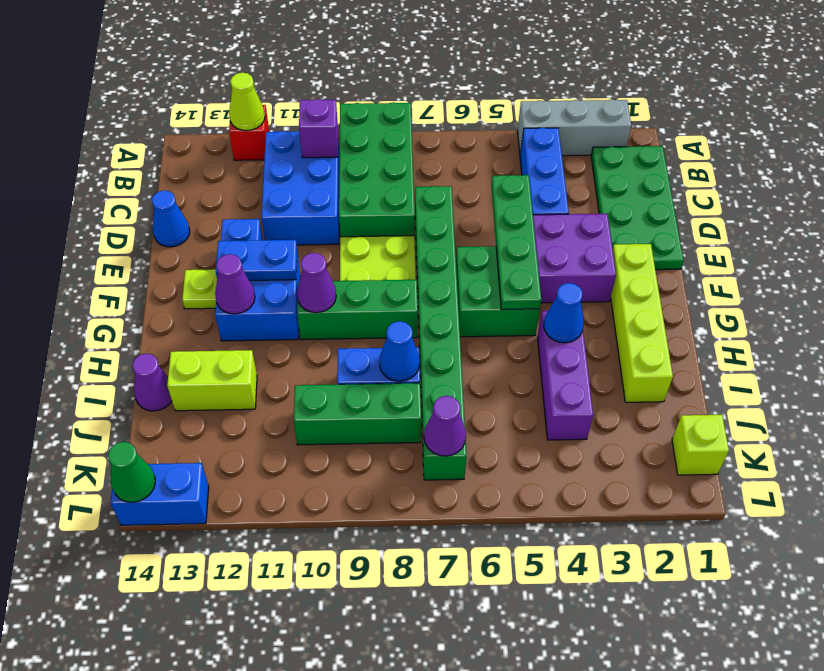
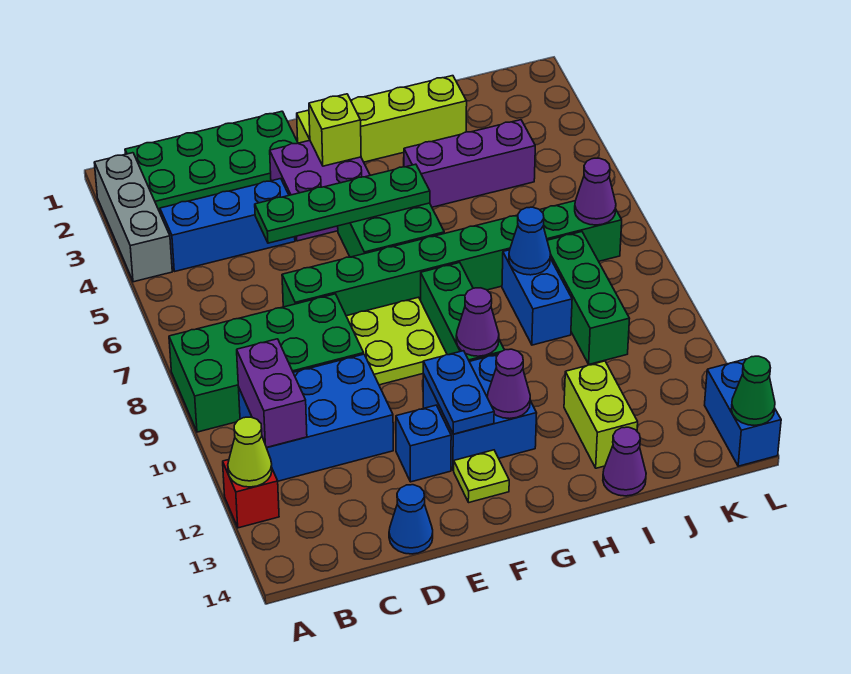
purple 1x1 brick [299,99,338,158] -> purple 1x2 brick [237,339,307,448]
blue 1x1 cone [544,283,584,343] -> none
lime 1x1 brick [672,415,729,475] -> lime 1x1 brick moved to [309,94,361,166]

